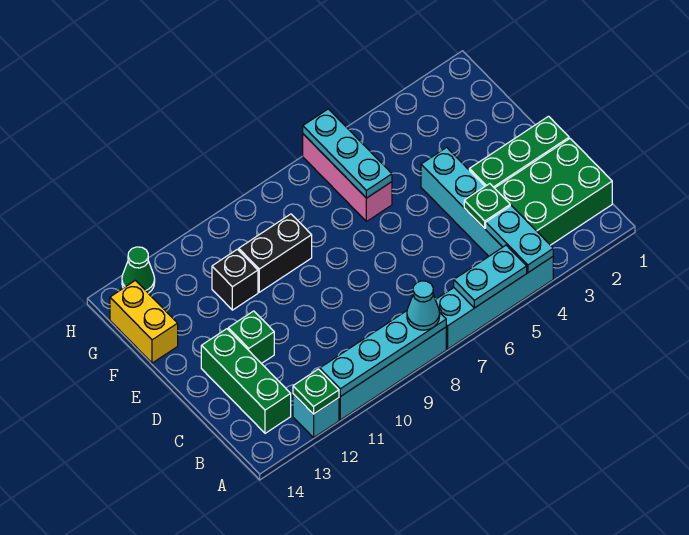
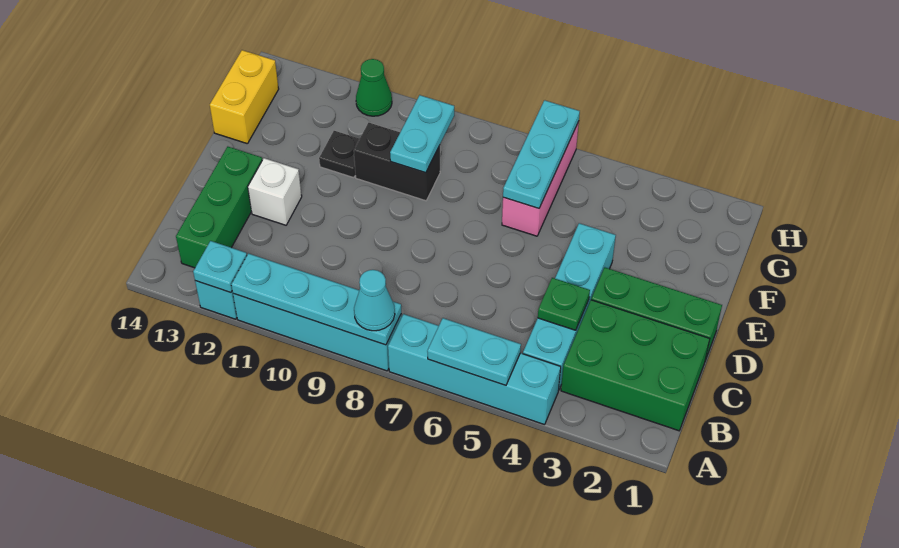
cyan 1x2 plate [486,206,553,273] -> cyan 1x2 plate moved to [390,95,454,173]
green 1x1 plate [293,369,339,414] -> cyan 1x1 plate [193,241,247,293]
green 1x1 brick [228,311,274,364] -> white 1x1 brick [248,158,302,225]
black 1x1 brick [212,249,258,310] -> black 1x1 plate [319,131,360,178]
green 1x1 cone [122,247,155,293] -> green 1x1 cone moved to [356,59,392,116]

